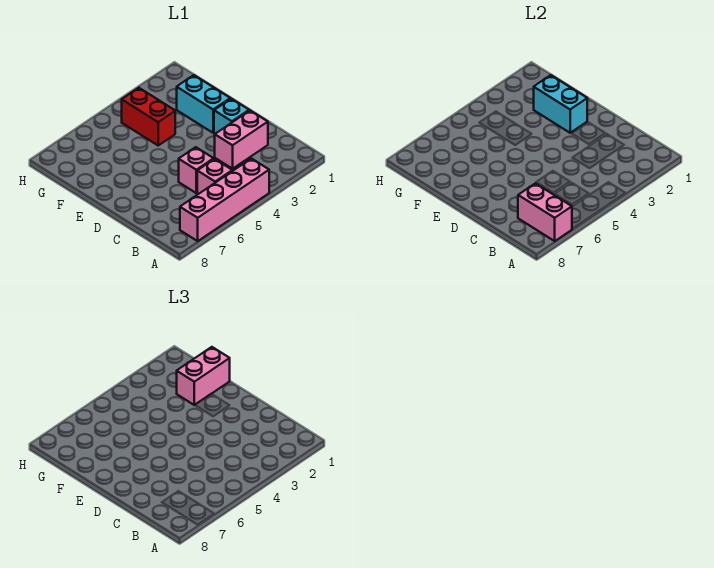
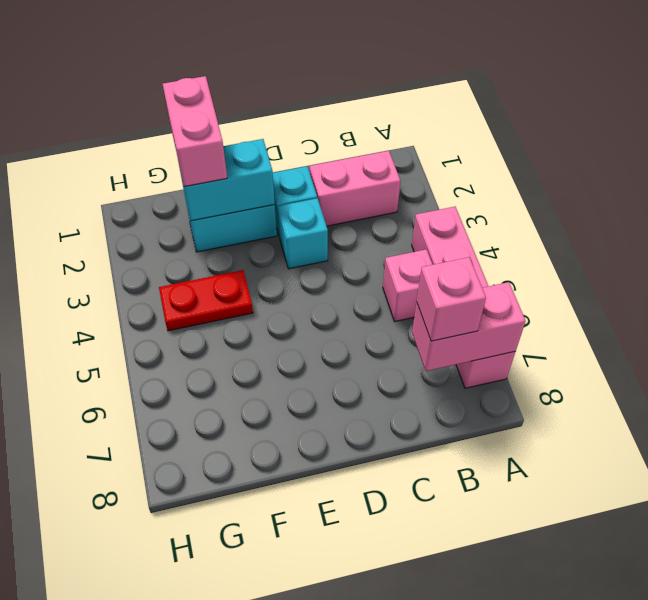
pink 1x2 brick [215,111,268,169] -> pink 1x2 brick turned to [310,151,400,226]
pink 1x1 brick [179,147,214,193] -> pink 1x1 brick moved to [417,257,486,341]
none -> cyan 1x1 brick [277,198,328,269]
red 1x2 brick [122,88,175,145] -> red 1x2 plate [159,270,253,331]

